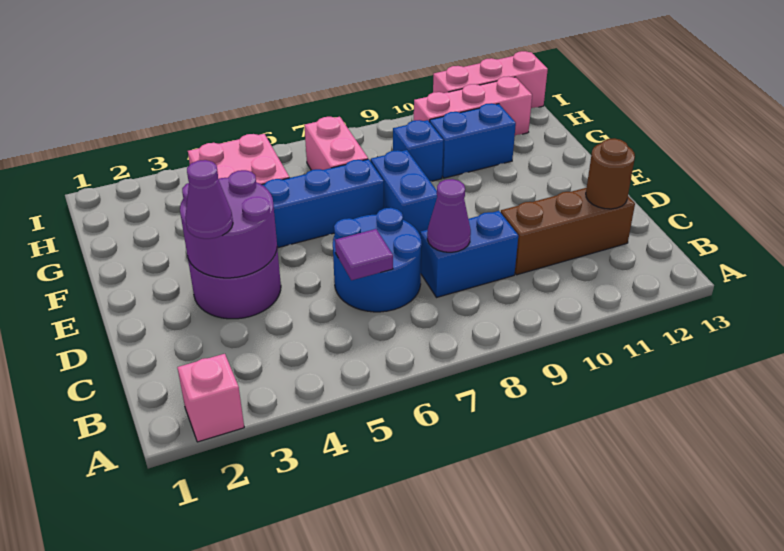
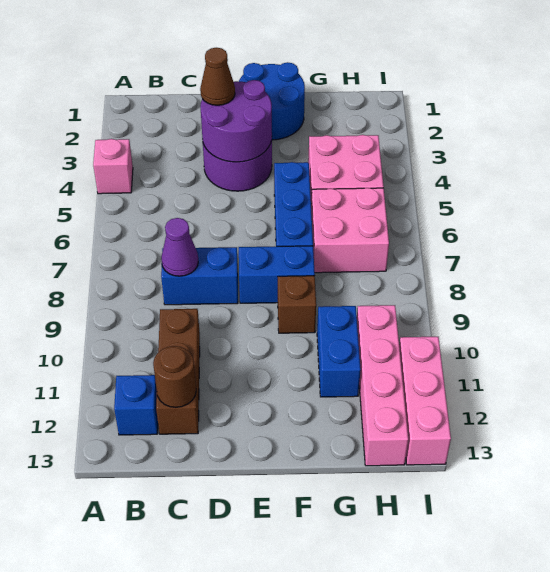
pink 1x1 brick [177,354,244,442] -> pink 1x1 brick moved to [93,139,133,194]
blue 2x2 round brick [333,208,422,312] -> blue 2x2 round brick moved to [239,62,305,140]
purple 1x1 tile [335,229,393,280] -> none
blue 1x2 brick [420,211,518,298] -> blue 1x2 brick turned to [161,247,238,305]
purple 1x1 cone [185,160,233,239] -> brown 1x1 cone [200,48,235,105]
none -> brown 1x1 brick [278,276,316,333]
pink 1x2 brick [304,117,368,170] -> pink 2x2 brick [311,188,389,273]
blue 1x1 brick [393,120,443,181] -> blue 1x1 brick moved to [114,375,158,435]
pink 1x3 brick [414,76,532,135] -> pink 1x4 brick [357,305,408,466]

